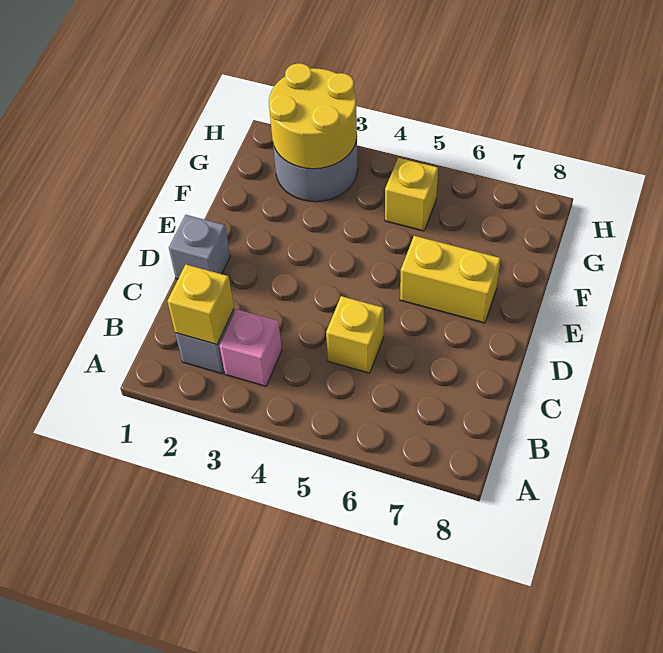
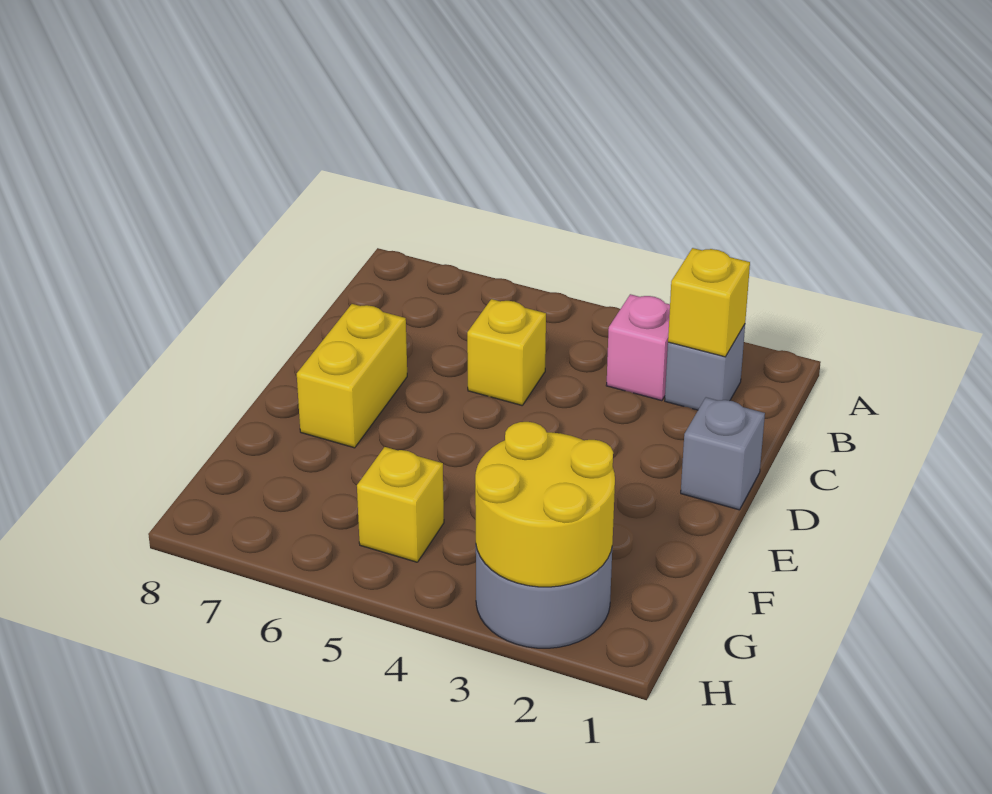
yellow 1x2 brick [400,236,501,323] -> yellow 1x2 brick turned to [297,304,407,448]

